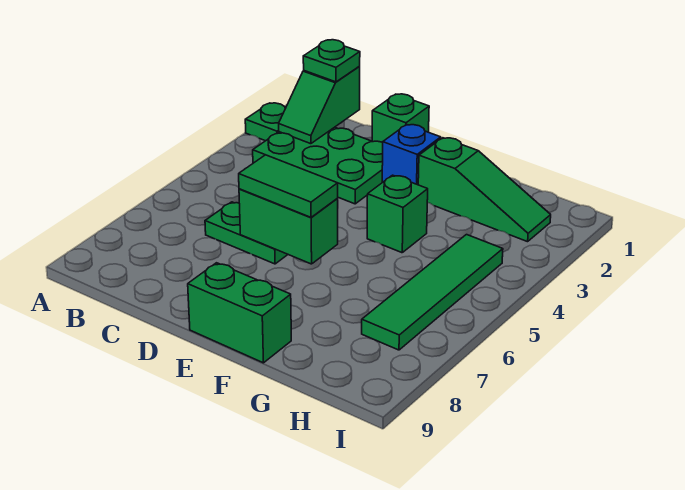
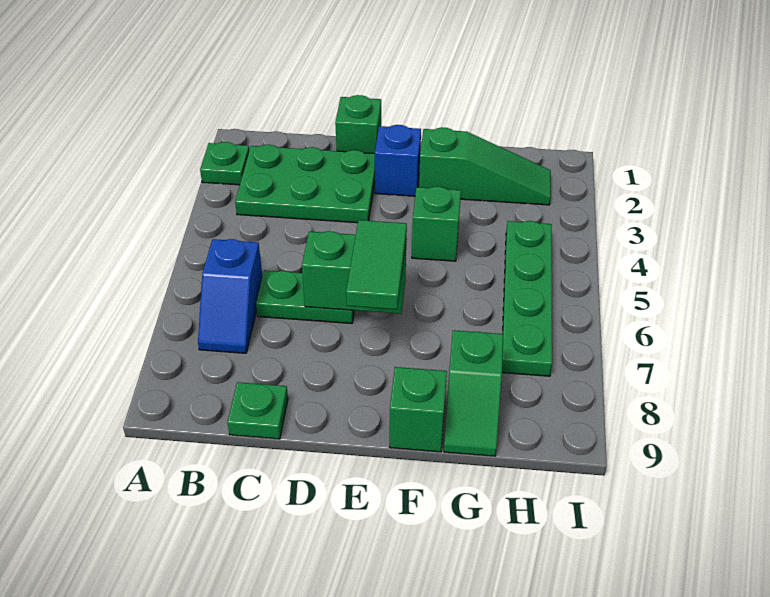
green 1x2 slope [279,67,360,144] -> green 1x2 slope moved to [444,330,503,456]
green 1x1 plate [303,40,360,82] -> green 1x1 plate moved to [227,382,288,439]
none -> blue 1x2 slope [198,239,262,353]
green 1x2 tile [239,155,338,217] -> green 1x2 tile turned to [346,220,407,310]
green 1x2 brick [188,263,291,363] -> green 1x1 brick [390,367,447,452]
green 1x4 tile [362,235,503,350] -> green 1x4 plate [502,221,552,376]

